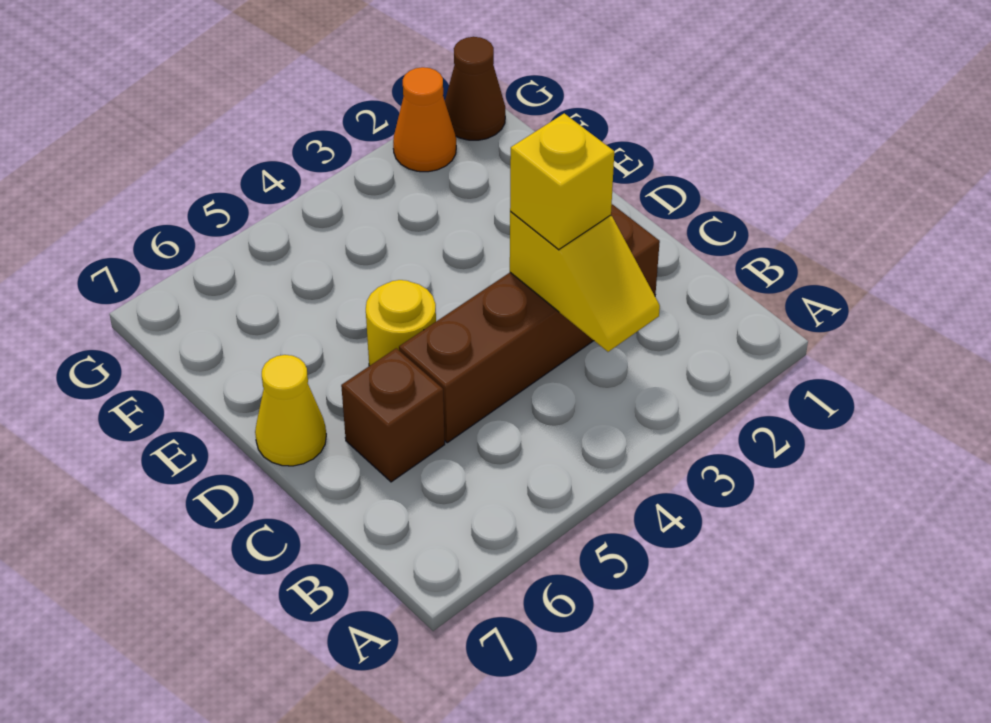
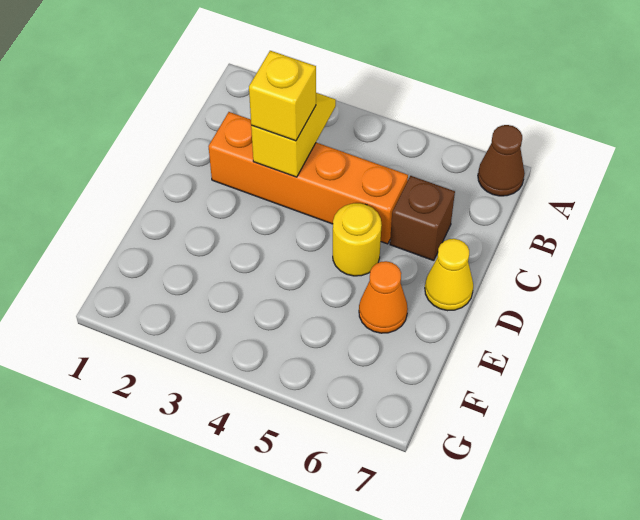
brown 1x4 brick [399,204,660,443] -> orange 1x4 brick [208,112,408,244]
brown 1x1 cone [445,37,505,140] -> brown 1x1 cone moved to [478,125,525,196]
orange 1x1 cone [393,67,456,172] -> orange 1x1 cone moved to [359,261,408,333]

